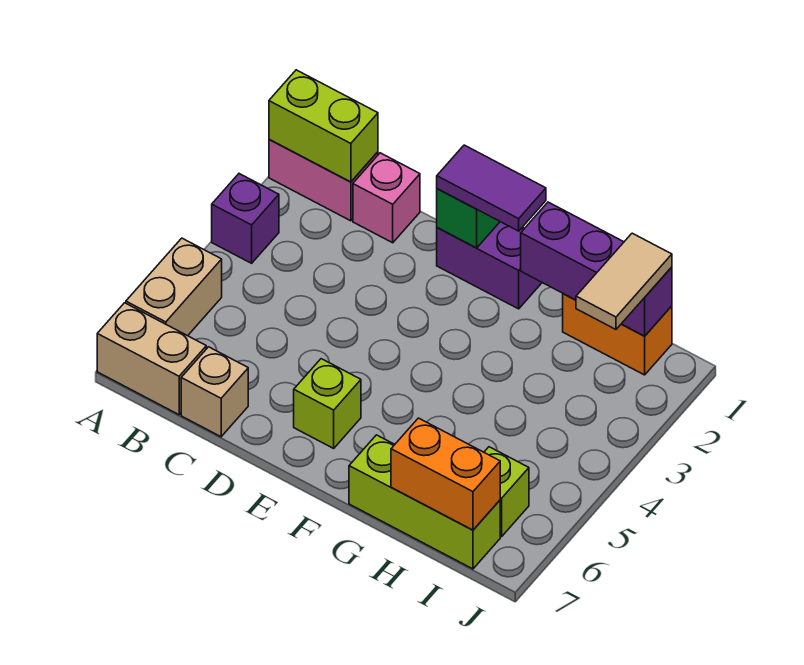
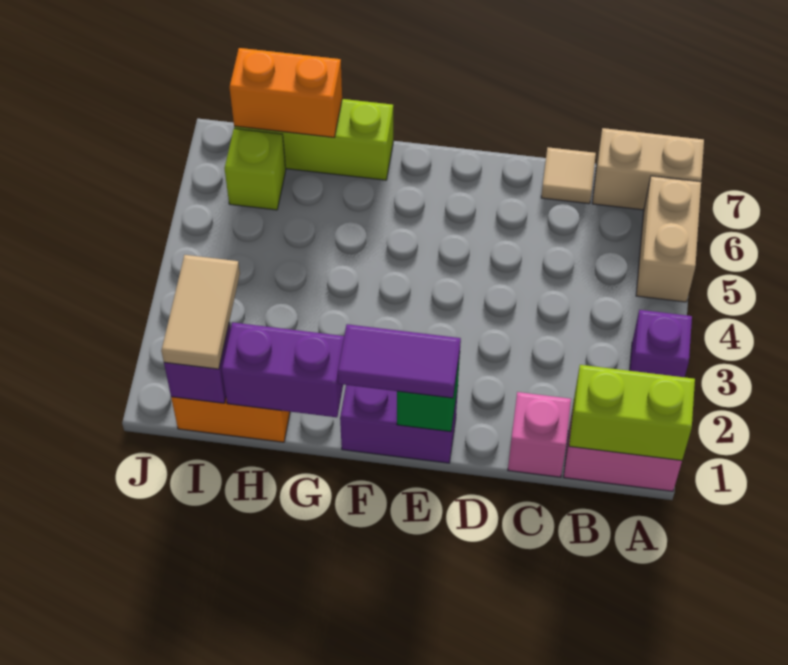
tan 1x1 brick [181,347,248,437] -> tan 1x1 tile [541,147,596,204]
lime 1x1 brick [294,359,361,448] -> none

